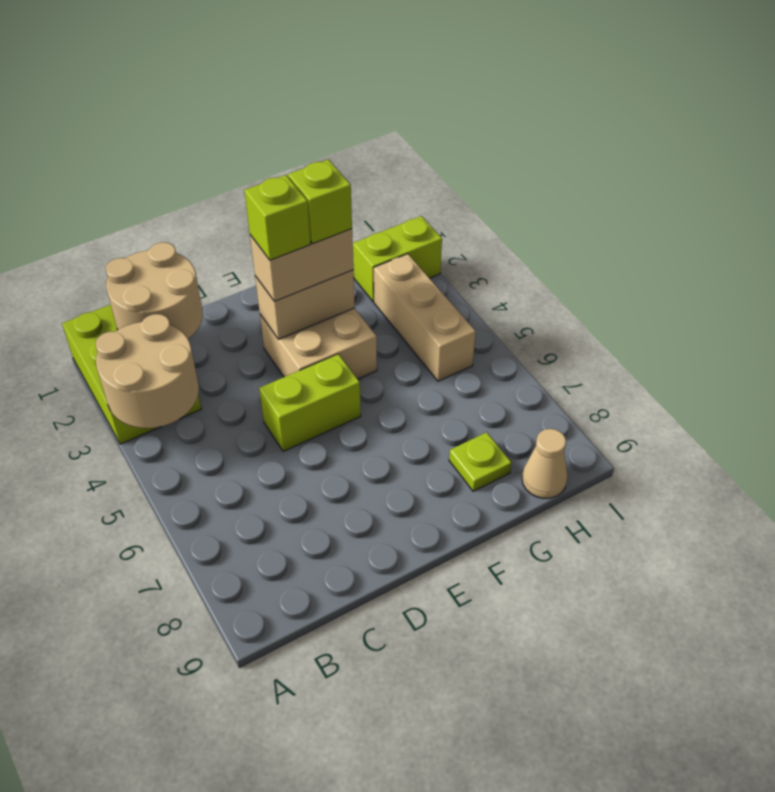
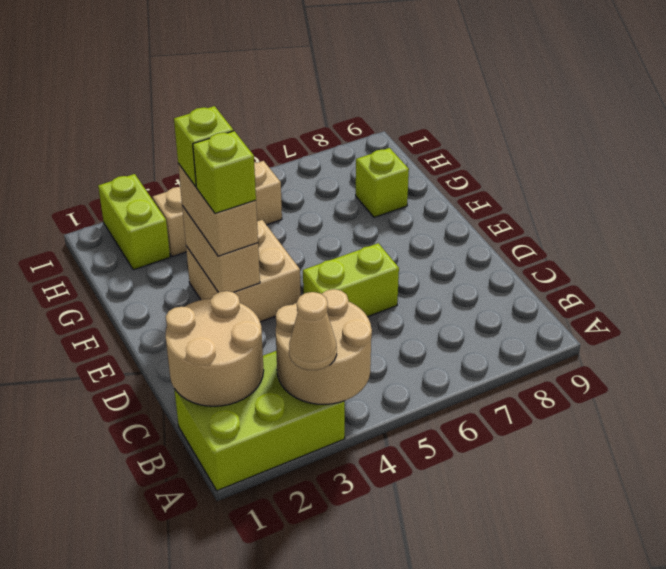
lime 1x2 brick [259,354,361,451] -> lime 1x2 brick turned to [303,243,399,317]
lime 1x1 plate [449,432,512,491] -> lime 1x1 brick [356,148,409,217]
tan 1x1 cone [522,429,568,498] -> tan 1x1 cone moved to [289,292,337,370]

